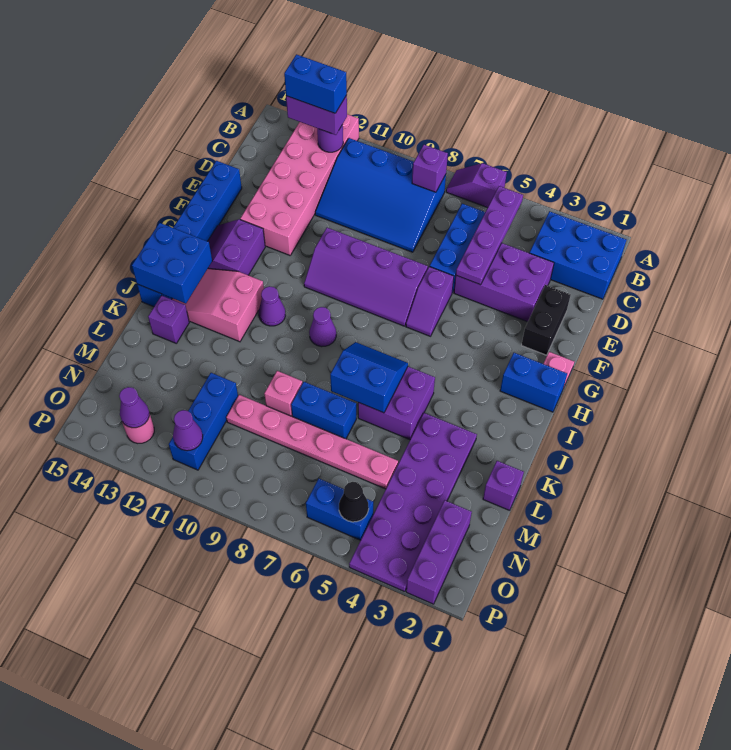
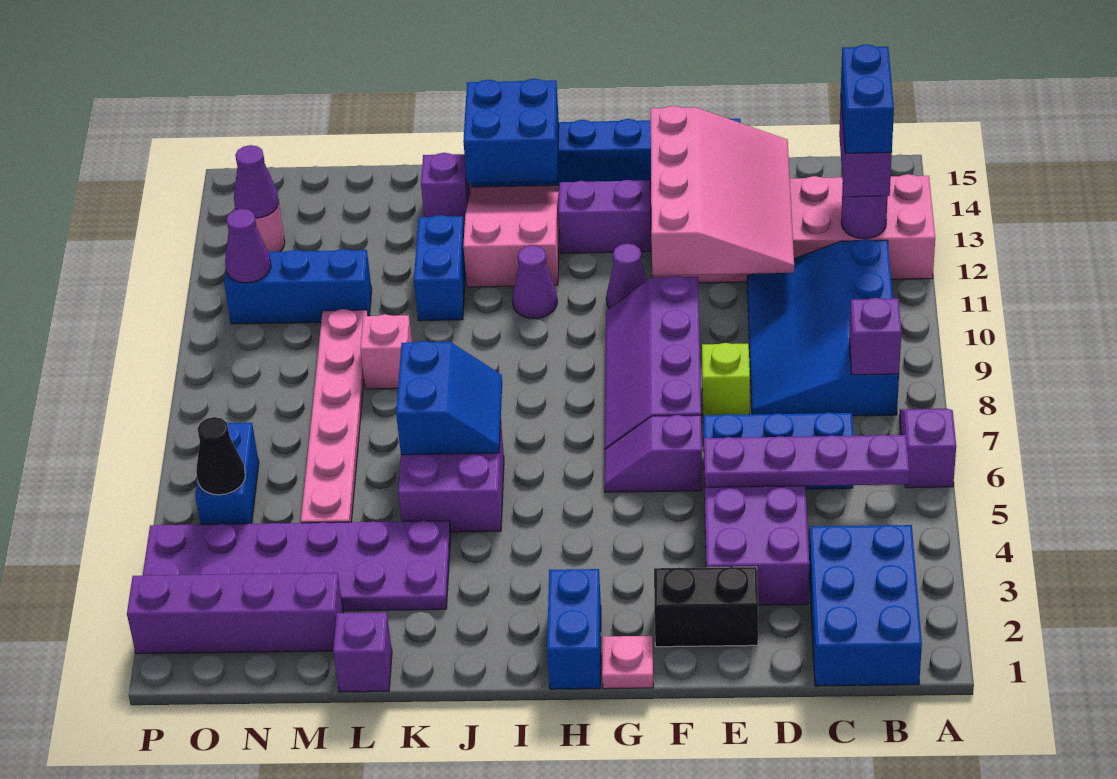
none -> pink 3x4 slope [651,106,794,275]
none -> lime 1x1 brick [702,343,750,416]
purple 1x1 cone [309,307,336,347] -> purple 1x1 cone moved to [606,244,647,309]
blue 1x2 brick [291,382,356,439] -> blue 1x2 brick moved to [414,215,466,321]
purple 1x3 brick [406,500,472,604] -> purple 1x4 brick [127,573,344,654]

